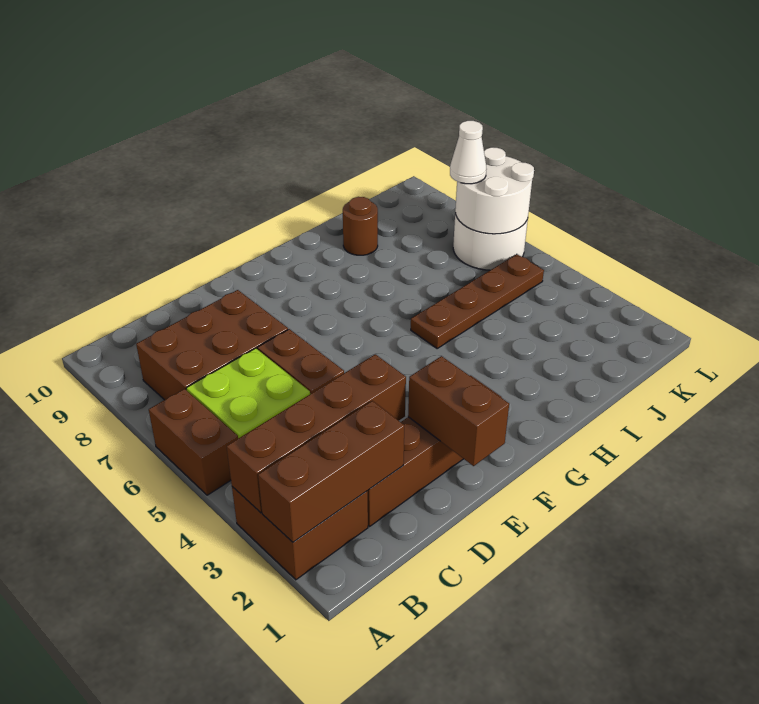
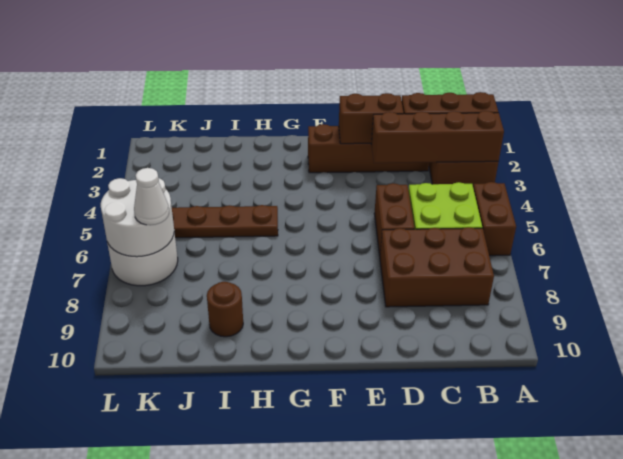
brown 1x2 brick [408,356,509,466] -> brown 1x2 brick turned to [339,93,404,144]

